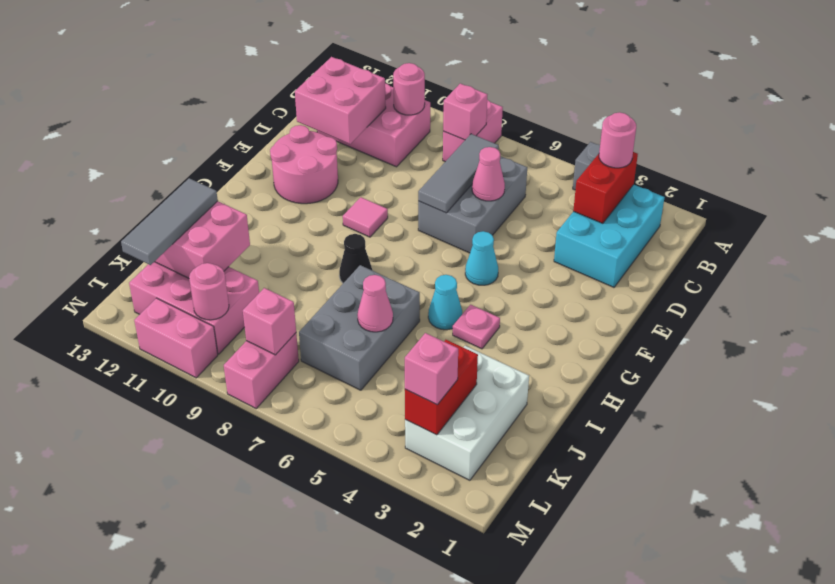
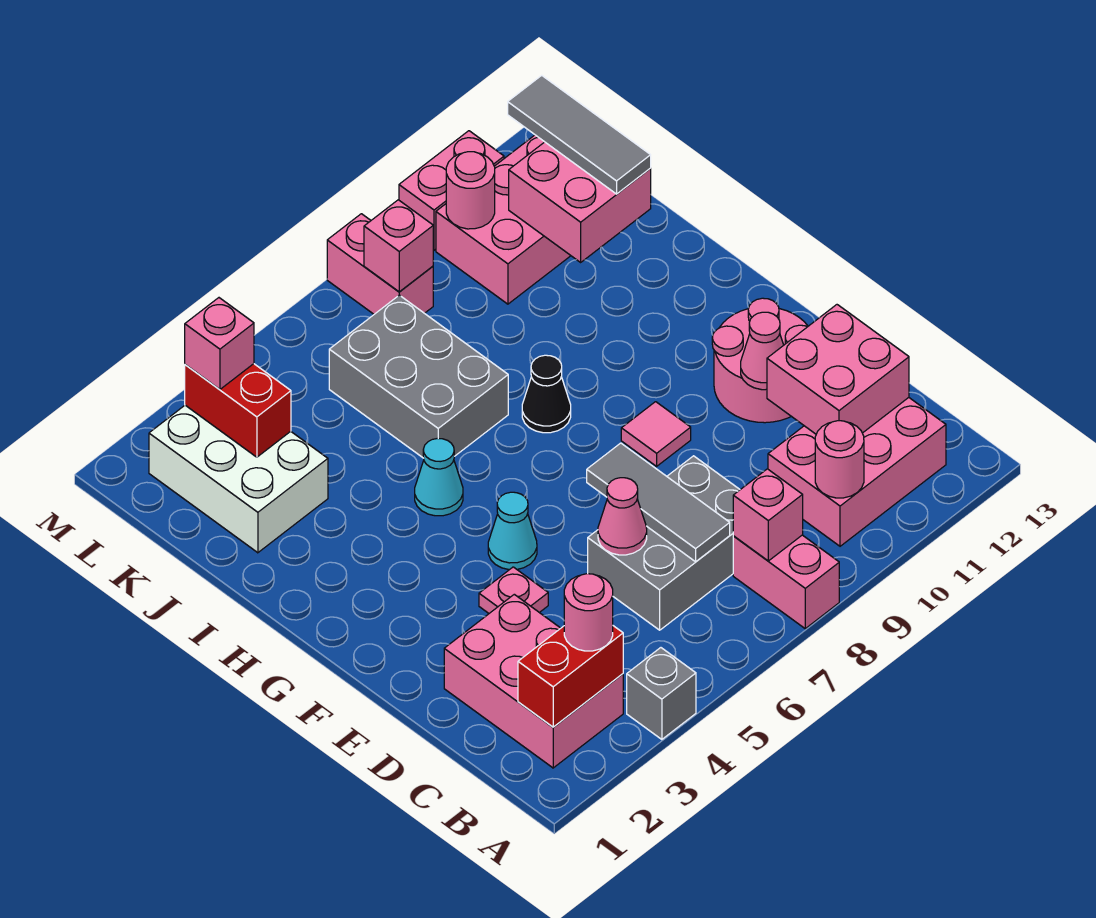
cyan 2x3 brick [554,185,665,287] -> pink 2x3 brick [444,594,623,768]
red 1x2 brick [573,152,638,223] -> red 1x2 brick turned to [518,626,623,727]
grey 2x3 brick [418,156,527,253] -> grey 2x3 brick turned to [588,456,740,630]
pink 1x1 plate [453,305,500,349] -> pink 1x1 plate moved to [479,567,548,613]
pink 1x1 cone [358,275,393,332] -> pink 1x1 cone moved to [741,312,784,390]

